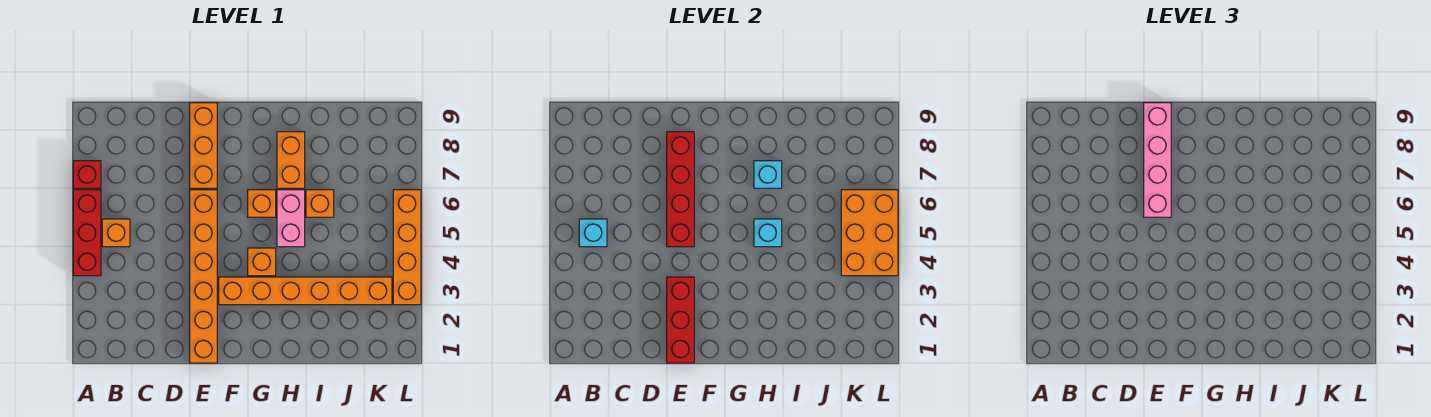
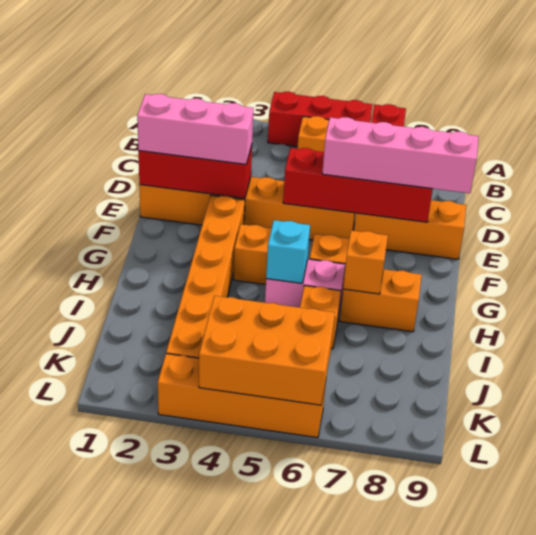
cyan 1x1 brick [579,219,607,247] -> none
none -> pink 1x3 brick [137,94,254,164]
cyan 1x1 brick [754,161,782,188] -> orange 1x1 brick [343,230,388,294]

